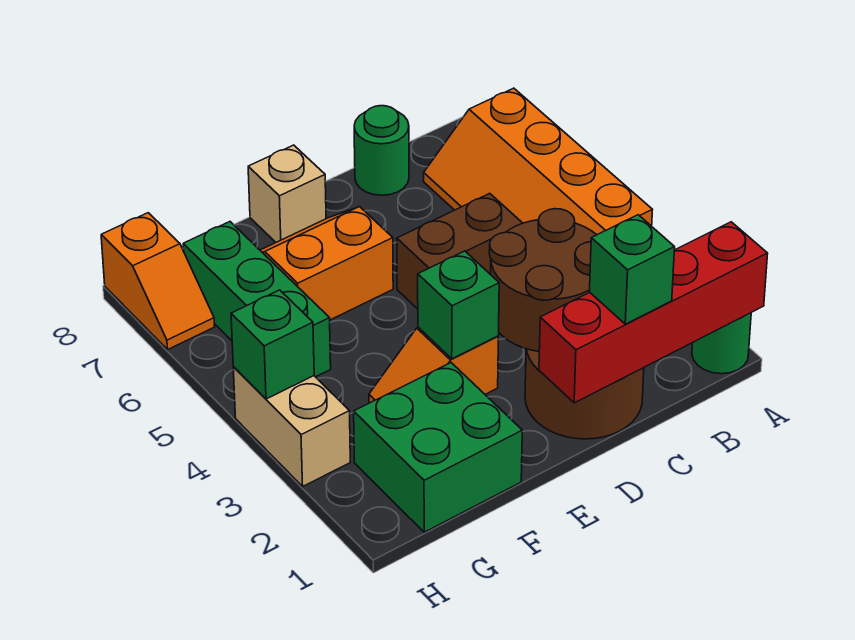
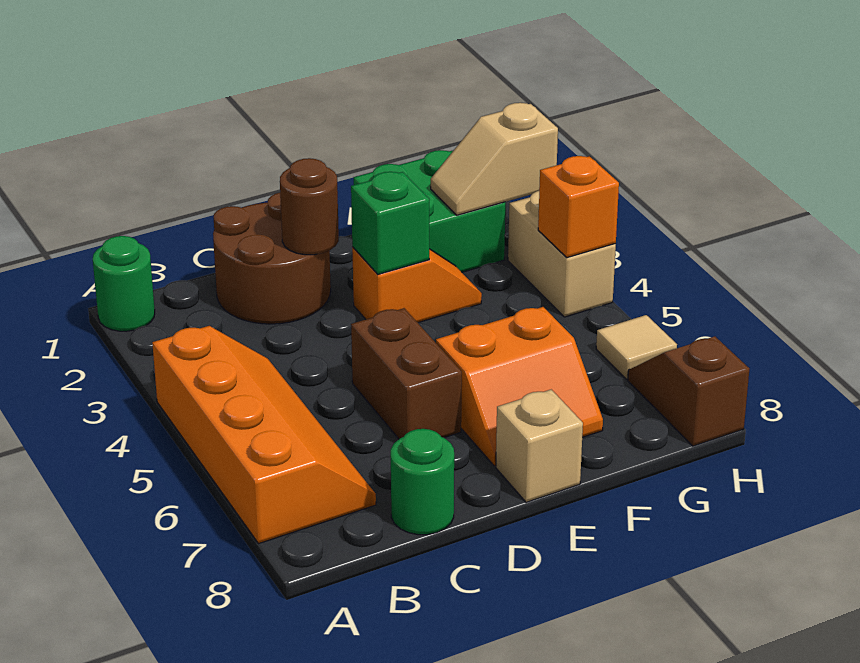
red 1x4 brick [539,222,768,403] -> none
green 1x1 brick [590,215,675,324] -> none
brown 2x2 round brick [489,209,596,351] -> brown 1x1 round brick [280,158,339,255]
brown 1x2 brick [397,193,522,309] -> brown 1x2 brick turned to [351,308,462,439]
none -> tan 1x2 slope [431,103,558,215]
green 1x3 brick [183,222,331,377] -> none
green 1x1 brick [231,290,314,399] -> orange 1x1 brick [538,156,619,258]
none -> tan 1x1 tile [596,315,677,379]
orange 1x2 slope [101,213,215,350] -> brown 1x2 slope [628,336,749,446]

